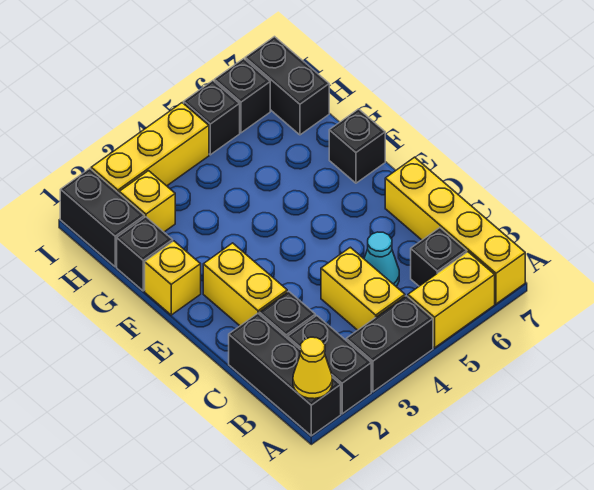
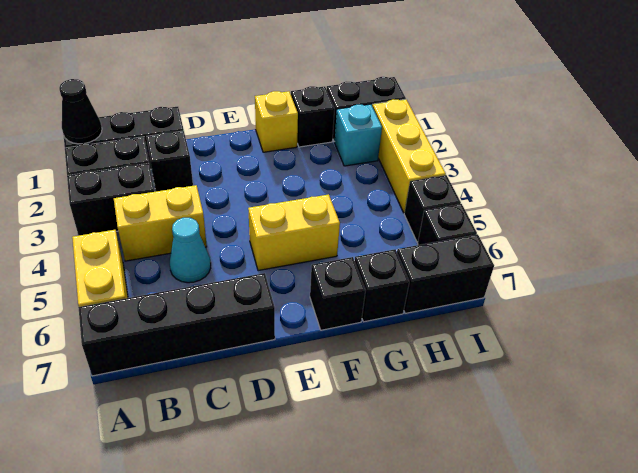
yellow 1x1 cone [293,337,332,399] -> black 1x1 cone [59,79,102,144]
black 1x2 brick [346,296,433,392] -> black 1x2 brick turned to [67,163,154,236]
yellow 1x4 brick [385,157,525,304] -> black 1x4 brick [78,273,275,376]
black 1x1 brick [411,228,467,286] -> black 1x1 brick moved to [355,249,409,322]
yellow 1x2 brick [203,243,287,326] -> yellow 1x2 brick moved to [248,194,340,271]
yellow 1x1 brick [119,171,175,232] -> cyan 1x1 brick [335,104,382,166]

